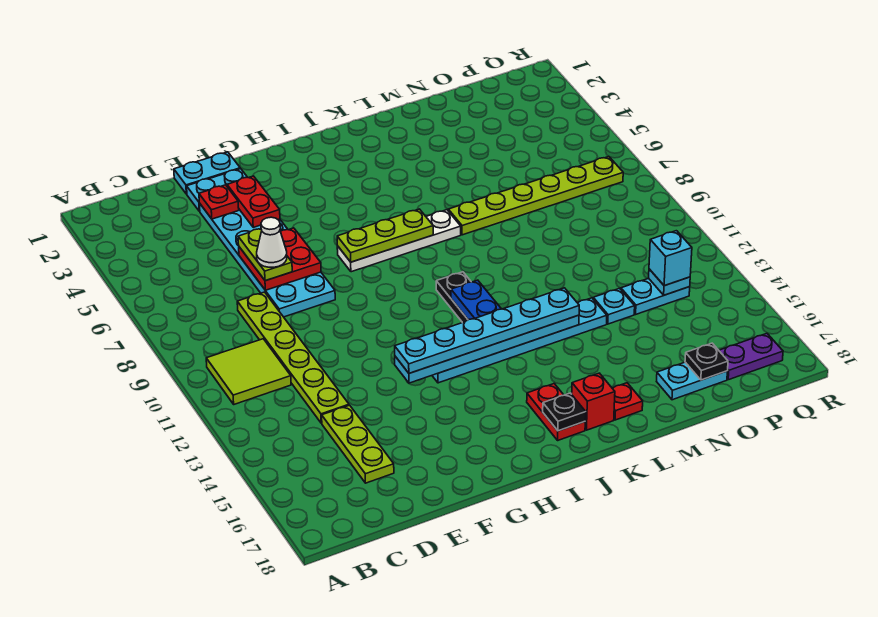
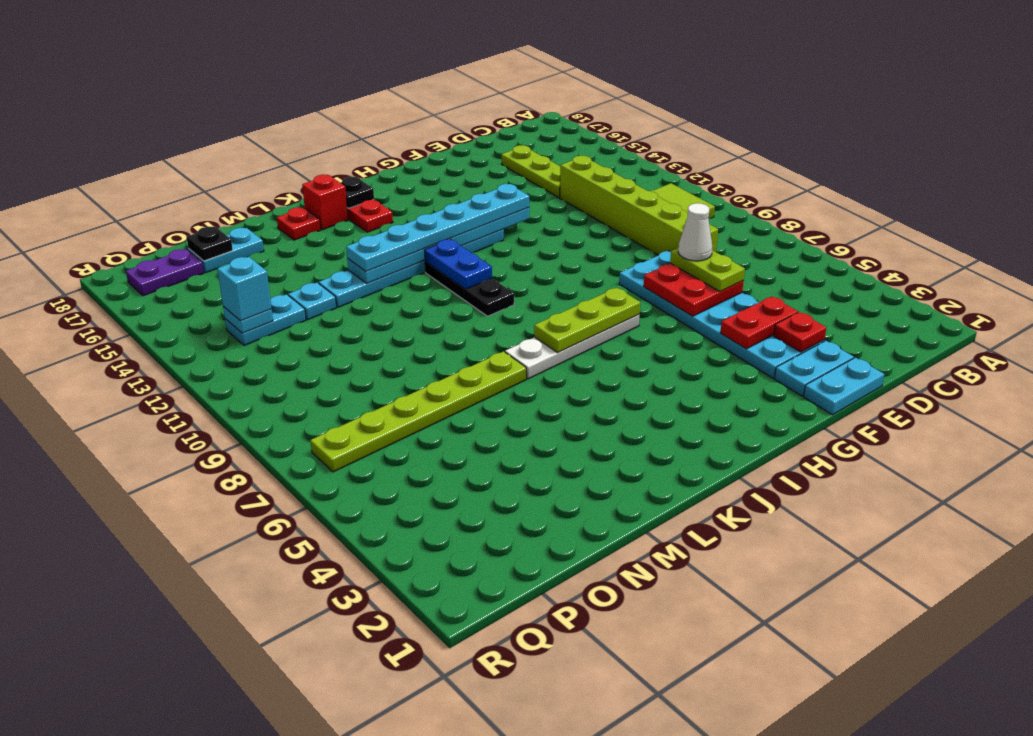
lime 1x6 plate [237,292,349,423] -> lime 1x6 brick [560,156,718,255]
red 1x2 plate [227,176,280,227] -> red 1x2 plate turned to [720,296,798,349]

